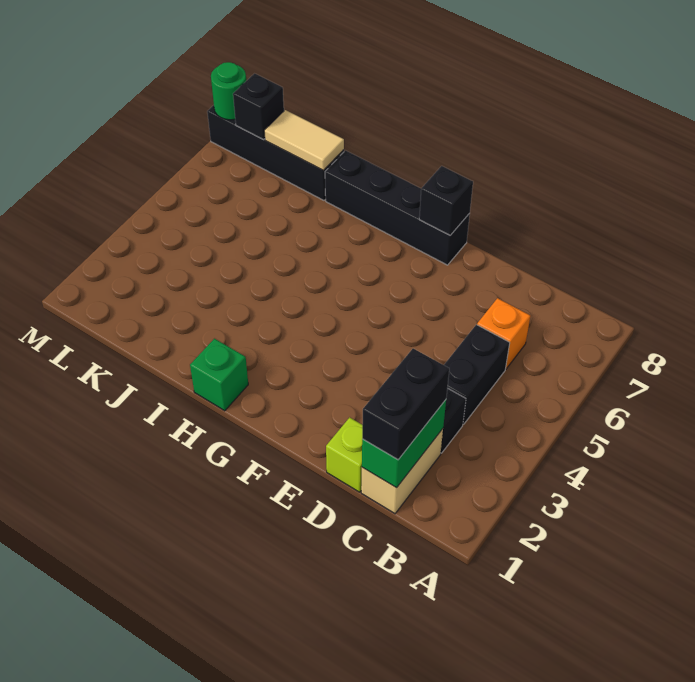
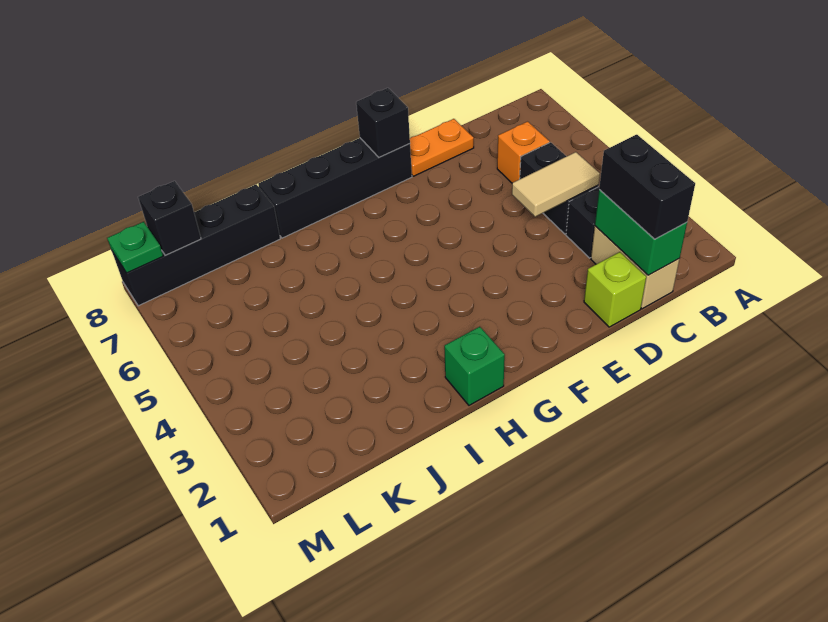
none -> orange 1x2 plate [410,119,474,176]
tan 1x2 tile [264,110,344,170] -> tan 1x2 tile moved to [512,152,600,217]
green 1x1 round brick [211,62,246,120] -> green 1x1 plate [107,222,163,273]

